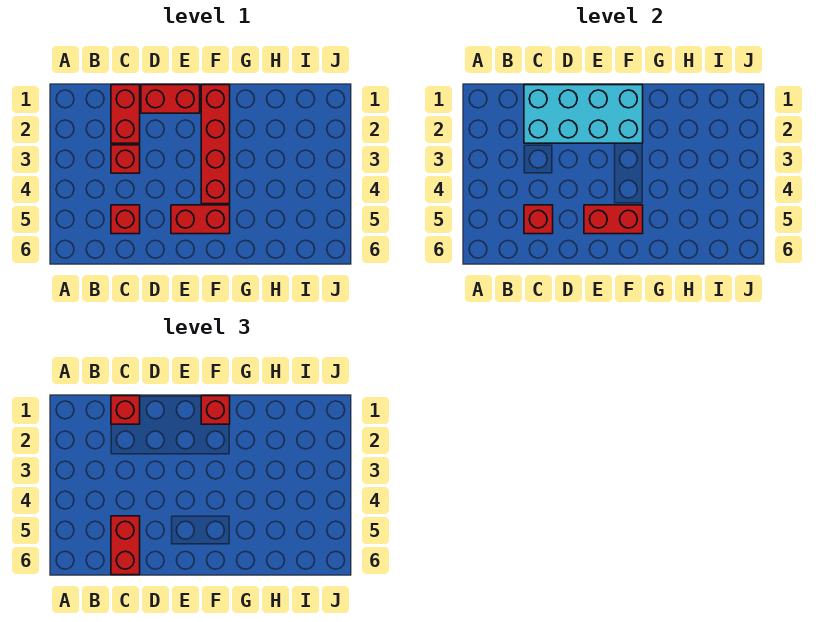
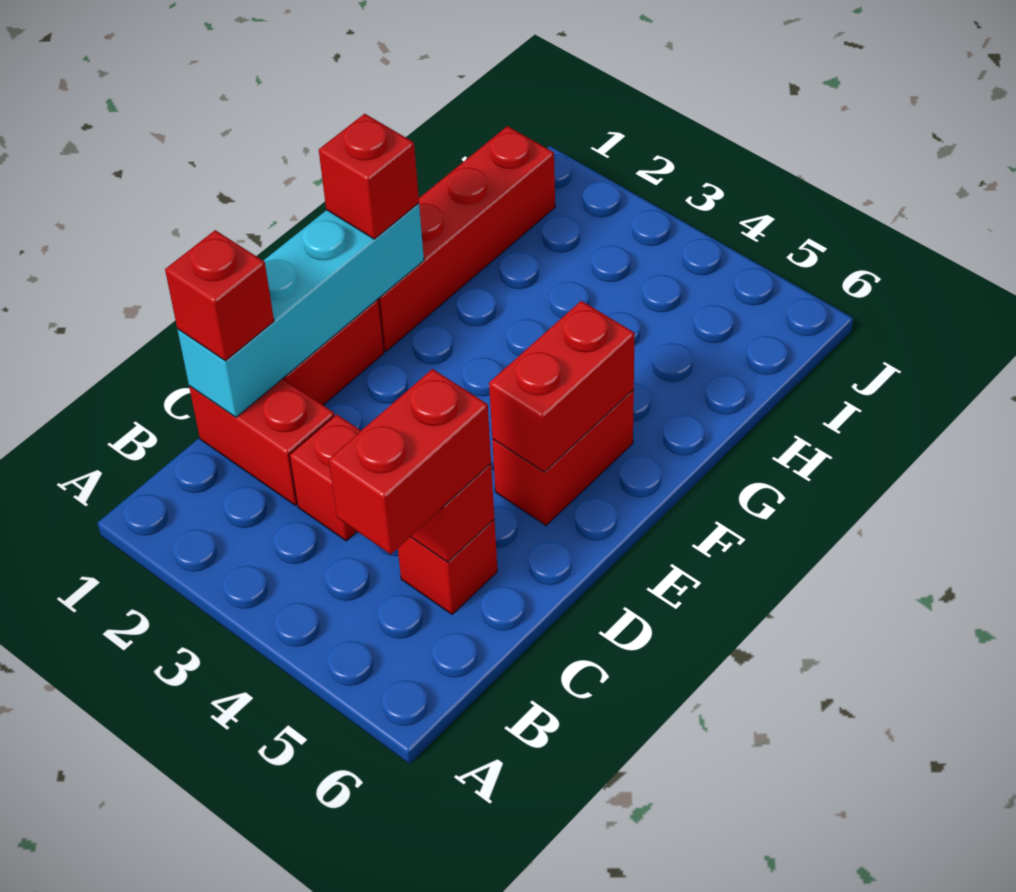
cyan 2x4 brick [524,85,643,143] -> cyan 1x4 brick [177,203,424,417]
red 1x2 brick [111,516,140,575] -> red 1x2 brick turned to [329,369,491,554]
red 1x4 brick [201,85,230,204] -> red 1x4 brick turned to [378,126,555,351]

